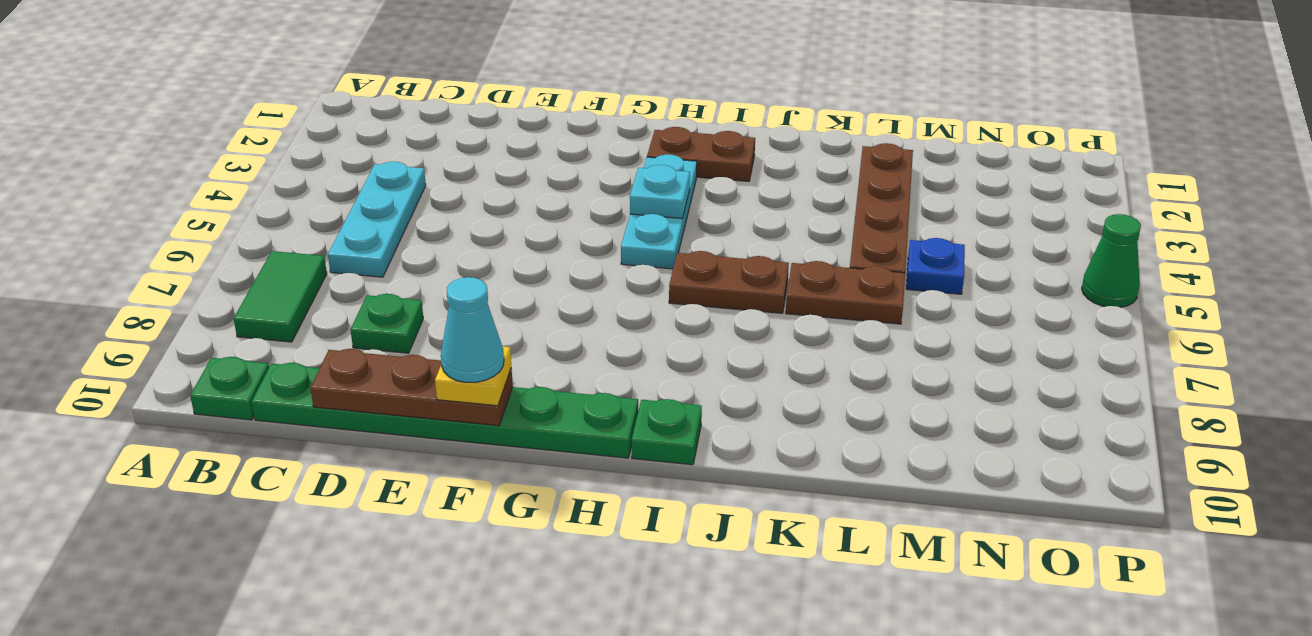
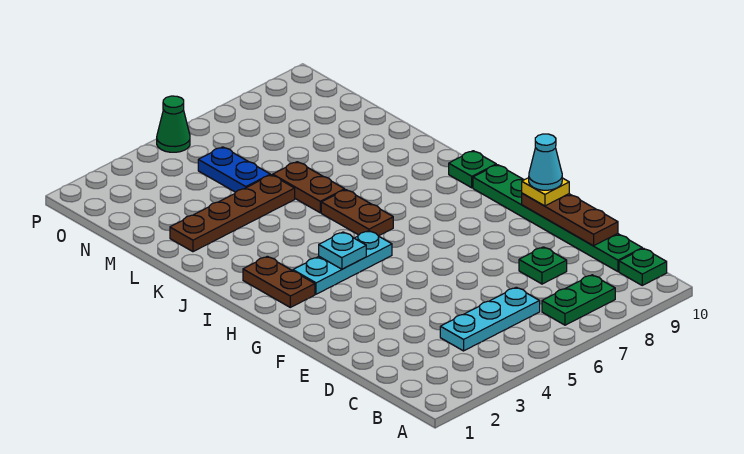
green 1x2 tile [234,251,327,342] -> green 1x2 plate [542,275,615,325]
blue 1x1 plate [906,238,965,294] -> blue 1x2 plate [198,147,270,192]

